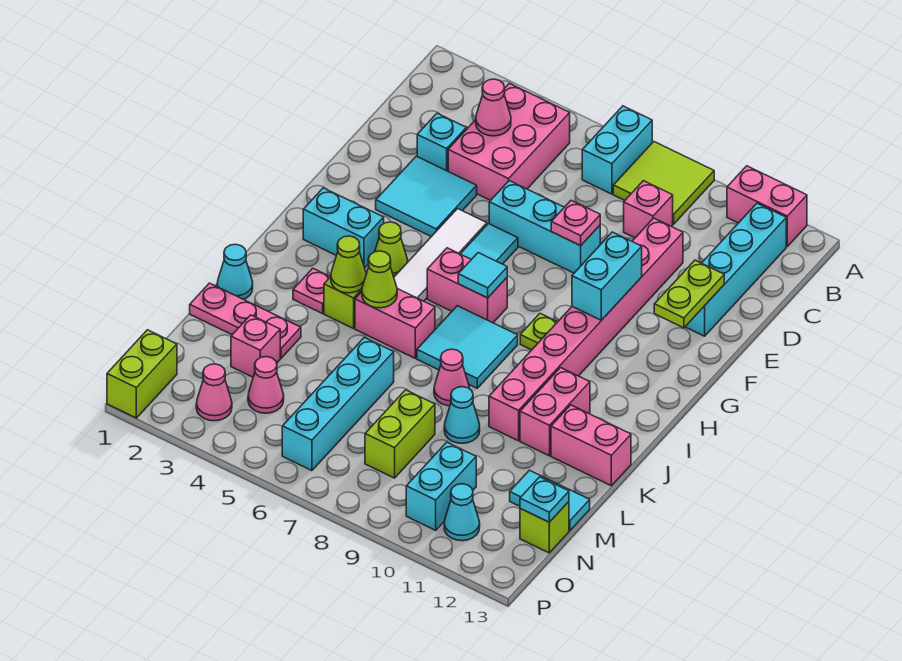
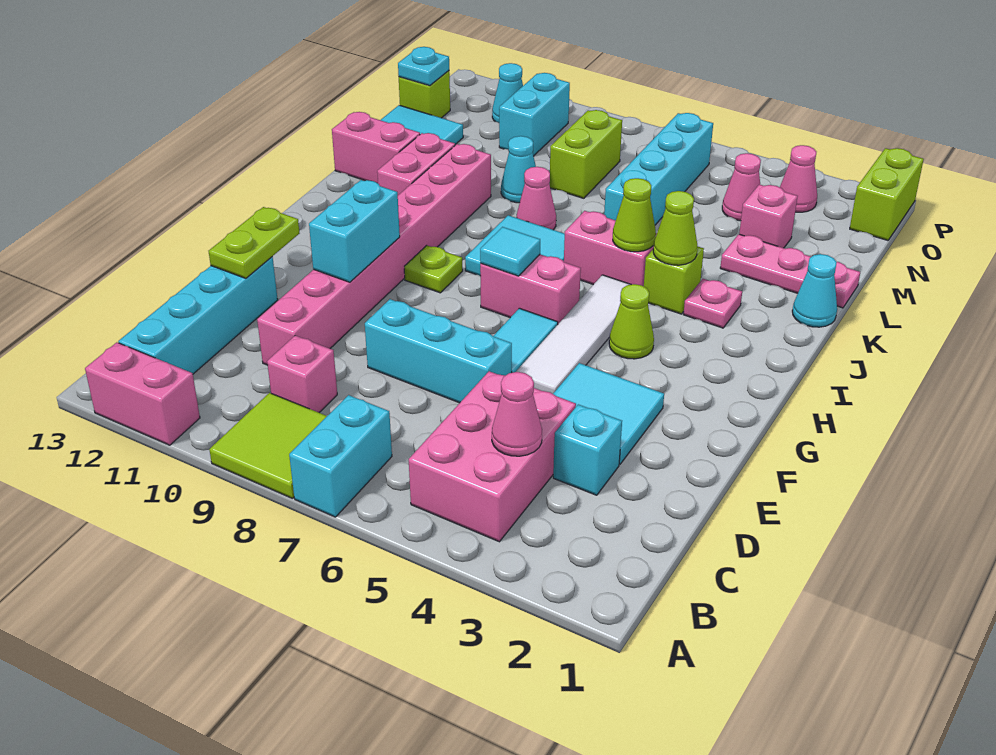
pink 1x1 plate [551,200,600,246] -> none
cyan 1x2 brick [303,188,384,268] -> none

